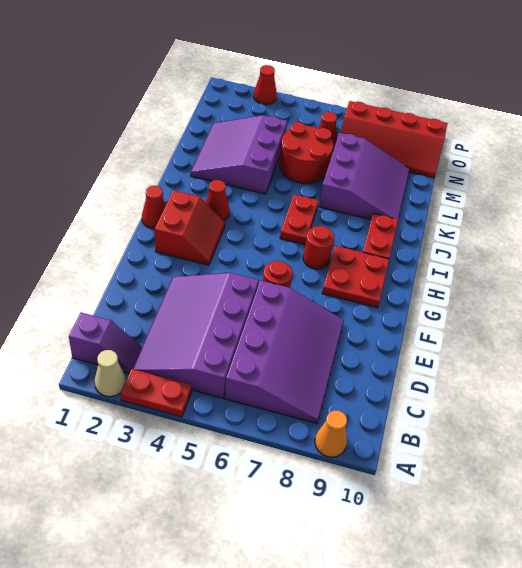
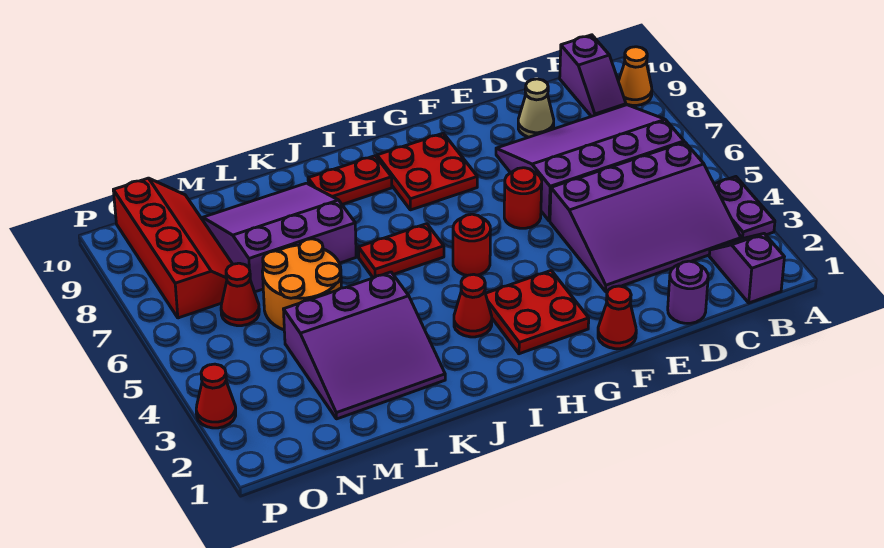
tan 1x1 cone [95,350,126,397] -> tan 1x1 cone moved to [518,79,554,137]
red 1x2 plate [120,369,192,417] -> purple 1x2 plate [714,177,775,239]
none -> purple 1x2 slope [560,35,626,117]
none -> purple 1x1 round brick [668,261,708,323]
red 2x2 slope [155,190,225,265] -> red 2x2 plate [486,271,589,354]
red 1x1 cone [142,186,166,229] -> red 1x1 cone moved to [598,286,636,349]
red 1x1 round brick [303,226,334,269] -> red 1x1 round brick moved to [453,214,491,275]
red 2x2 round brick [279,122,333,184] -> orange 2x2 round brick [262,239,341,330]

